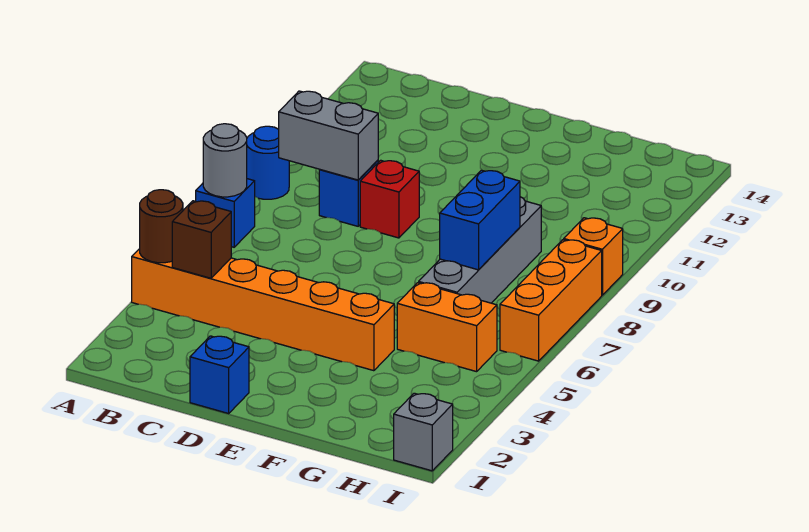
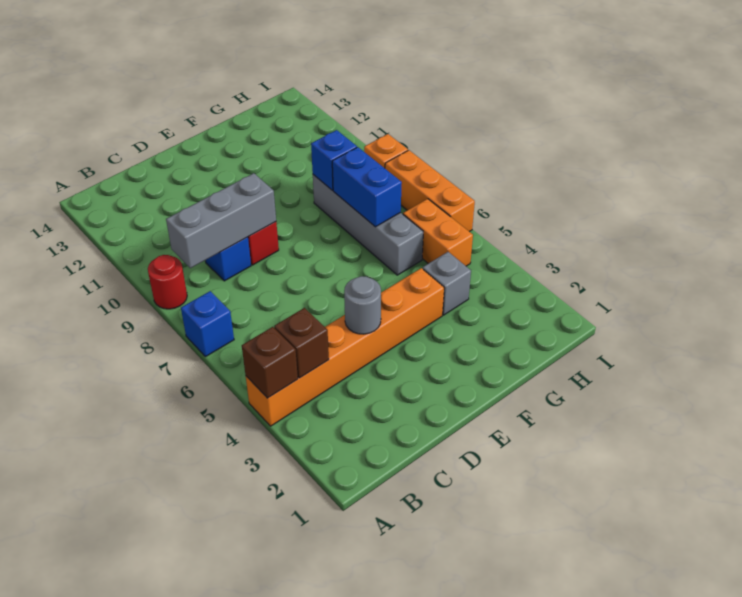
brown 1x1 round brick [140,190,183,263] -> brown 1x1 brick [242,327,298,398]
grey 1x1 round brick [203,124,247,197] -> grey 1x1 round brick moved to [344,276,381,334]
blue 1x1 round brick [247,126,289,199] -> red 1x1 round brick [148,255,187,309]
grey 1x2 brick [279,91,378,180] -> grey 1x3 brick [166,173,276,268]
blue 1x1 brick [190,336,249,413] -> blue 1x1 brick moved to [311,130,357,190]
orange 1x2 brick [397,283,497,372] -> orange 1x2 brick turned to [403,199,473,266]
grey 1x1 brick [394,393,453,471] -> grey 1x1 brick moved to [423,252,471,315]

